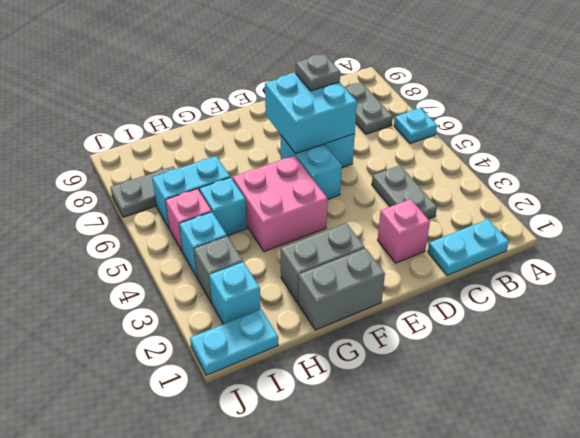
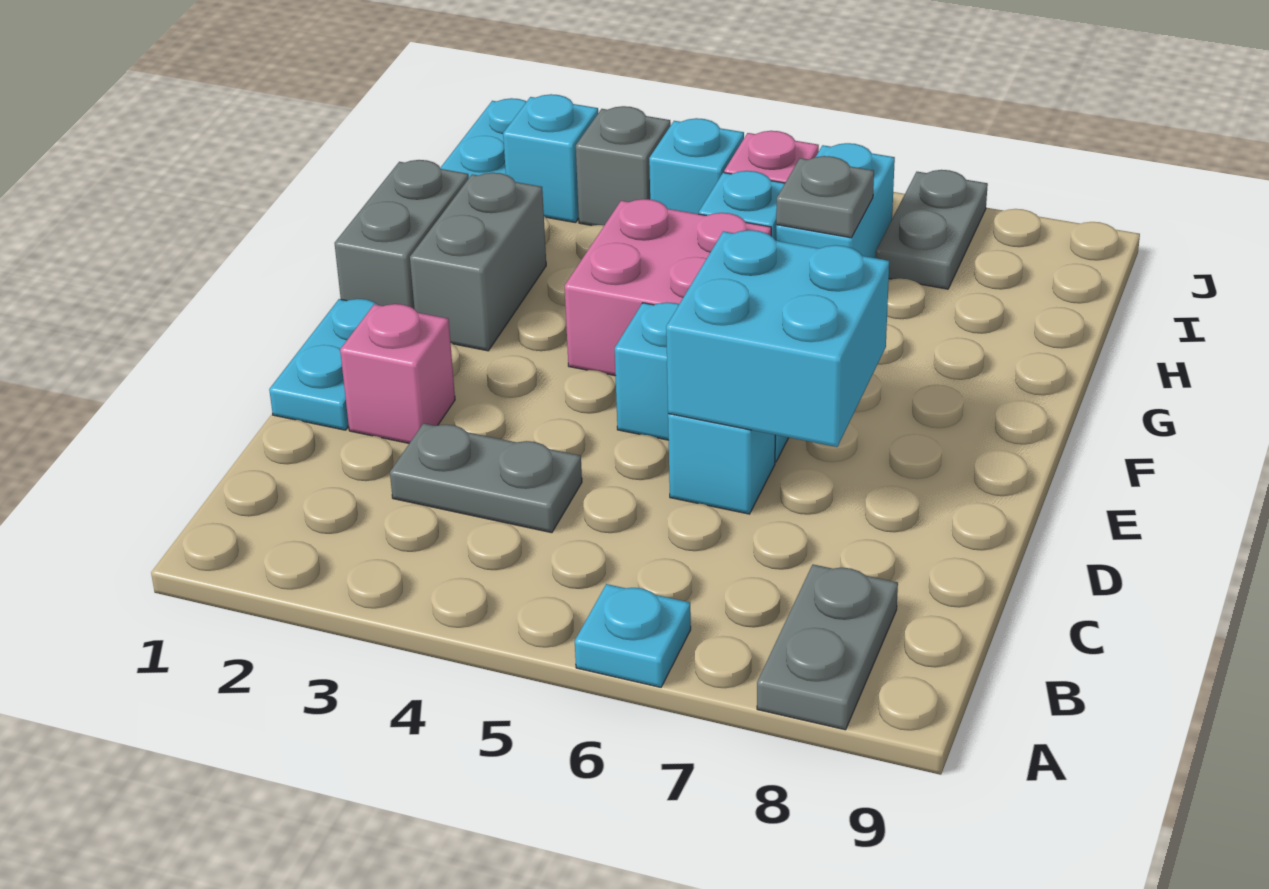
cyan 1x2 plate [428,219,509,275] -> cyan 1x2 plate moved to [269,299,378,430]
grey 1x2 plate [345,82,393,134] -> grey 1x2 plate turned to [757,565,898,730]
grey 1x1 plate [296,54,340,91] -> grey 1x1 plate moved to [776,156,874,238]

